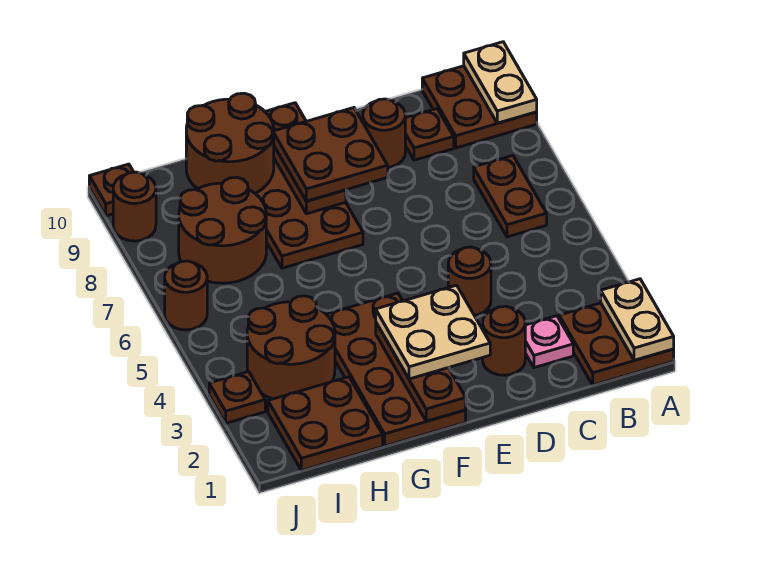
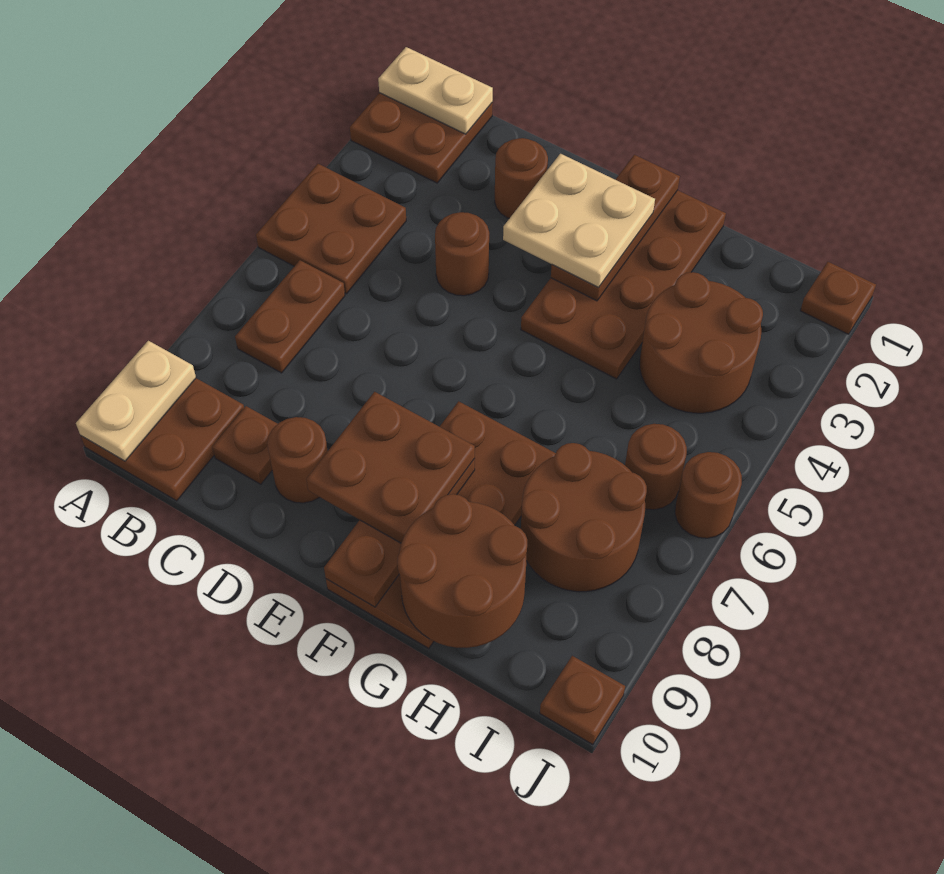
tan 1x2 plate [601,279,674,360] -> tan 1x2 plate turned to [378,47,493,134]
pink 1x1 plate [525,316,573,368] -> none
brown 2x2 plate [268,377,383,470] -> brown 2x2 plate moved to [256,164,406,294]
brown 1x1 plate [209,372,265,423] -> brown 1x1 plate moved to [800,262,876,334]
brown 1x1 round brick [113,172,156,241] -> brown 1x1 round brick moved to [625,424,687,510]

